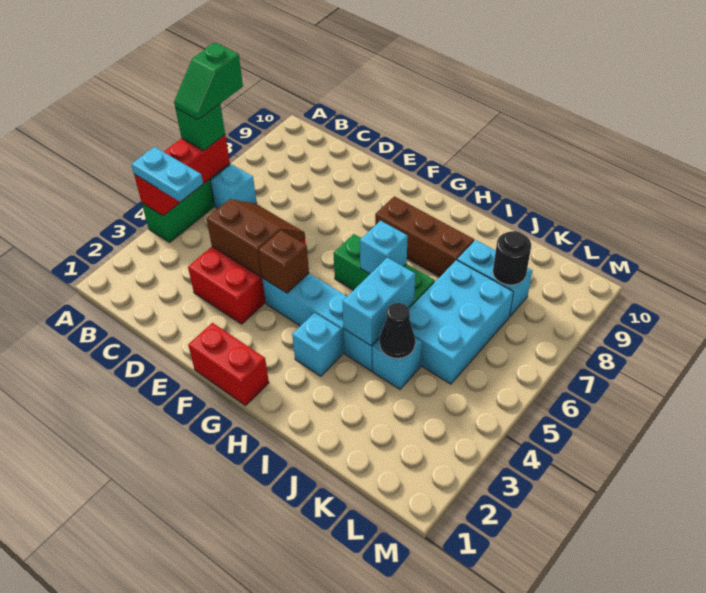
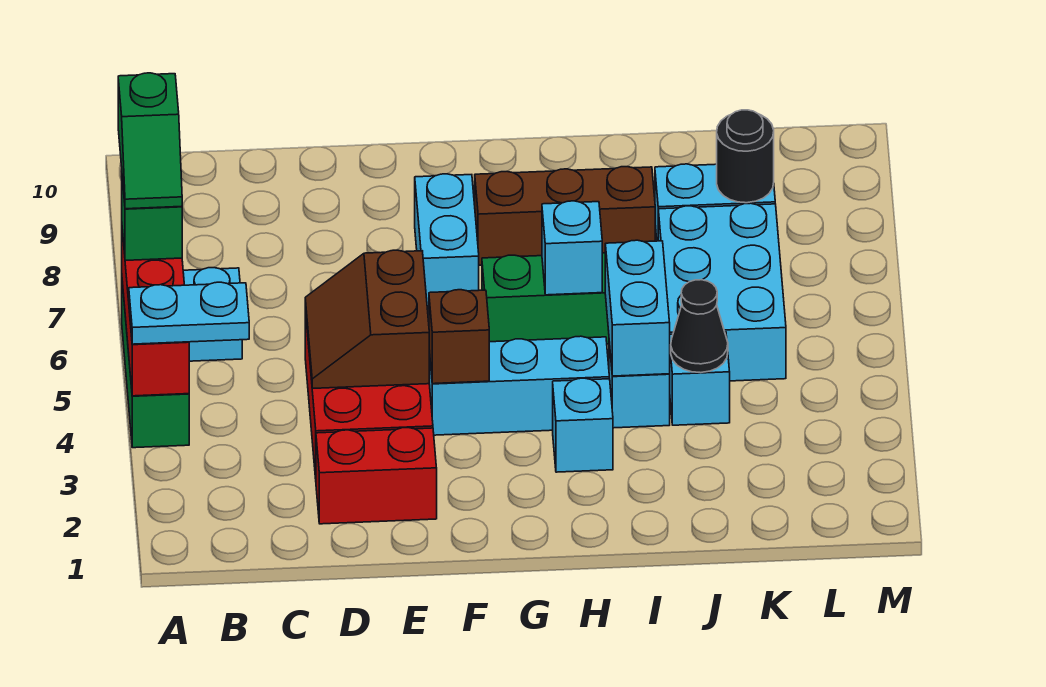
brown 2x2 slope [206,199,305,277] -> brown 2x2 slope turned to [305,250,429,389]
red 1x2 brick [188,323,269,406] -> red 1x2 brick moved to [316,428,437,524]
none -> cyan 1x2 brick [415,174,479,309]

